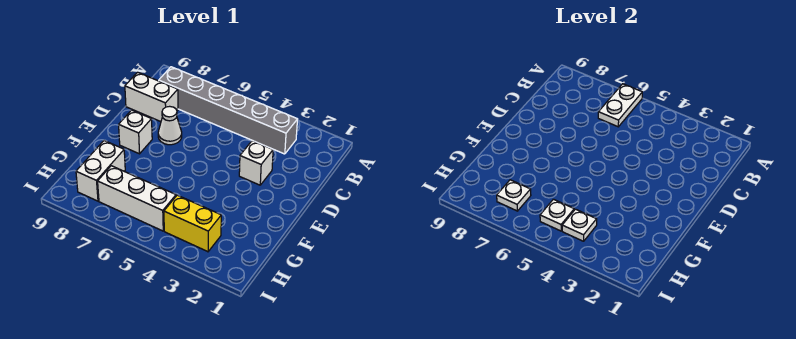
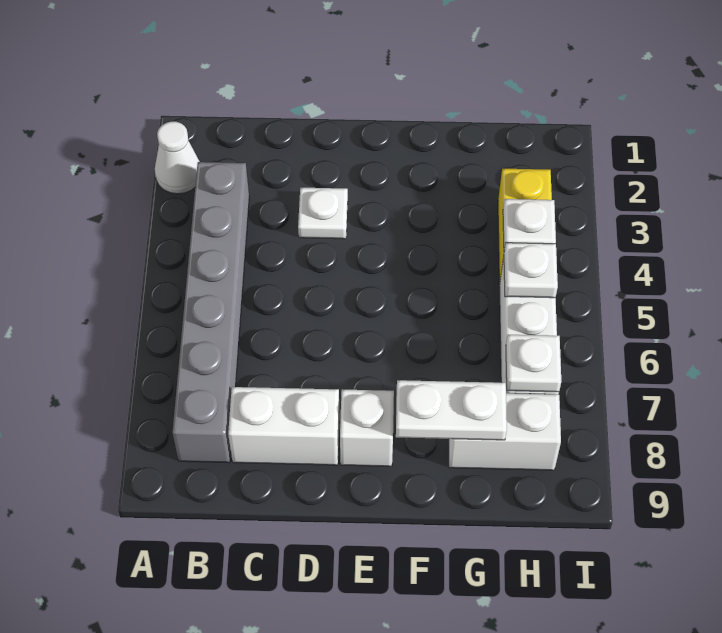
white 1x2 plate [598,84,642,127] -> white 1x2 plate moved to [396,380,507,440]
white 1x2 brick [125,72,178,122] -> white 1x2 brick turned to [228,387,340,465]
white 1x1 brick [239,141,273,185] -> white 1x1 plate [298,188,348,239]
white 1x1 cone [158,106,182,145] -> white 1x1 cone moved to [155,122,200,194]

